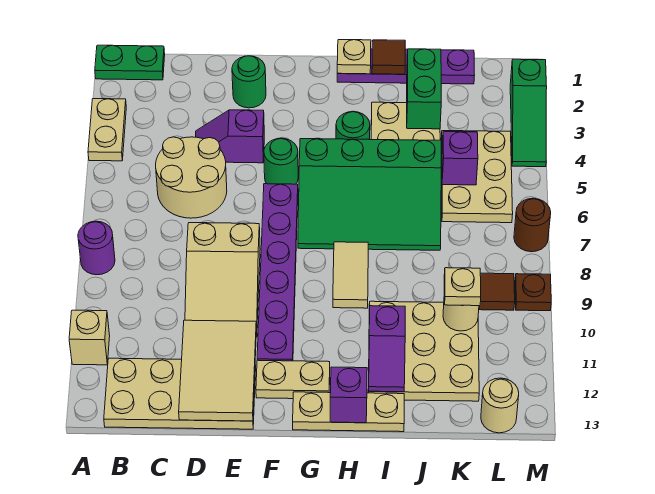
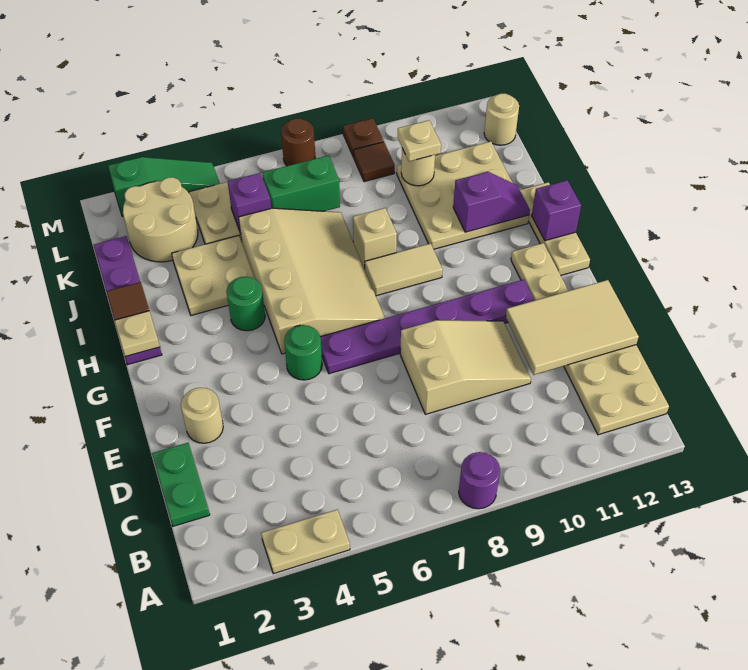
green 1x2 plate [95,45,165,80] -> green 1x2 plate moved to [152,443,210,526]
tan 1x1 brick [69,310,110,365] -> tan 1x1 brick moved to [353,208,397,268]
tan 2x2 round brick [156,137,227,218] -> tan 2x2 round brick moved to [123,177,198,262]
purple 1x2 slope [196,110,264,163] -> none
green 1x1 round brick [232,56,266,108] -> tan 1x1 round brick [181,388,223,443]
green 3x4 slope [298,139,441,250] -> tan 3x4 slope [238,208,385,354]
green 1x2 brick [407,49,441,129] -> green 1x2 brick moved to [262,155,340,211]

